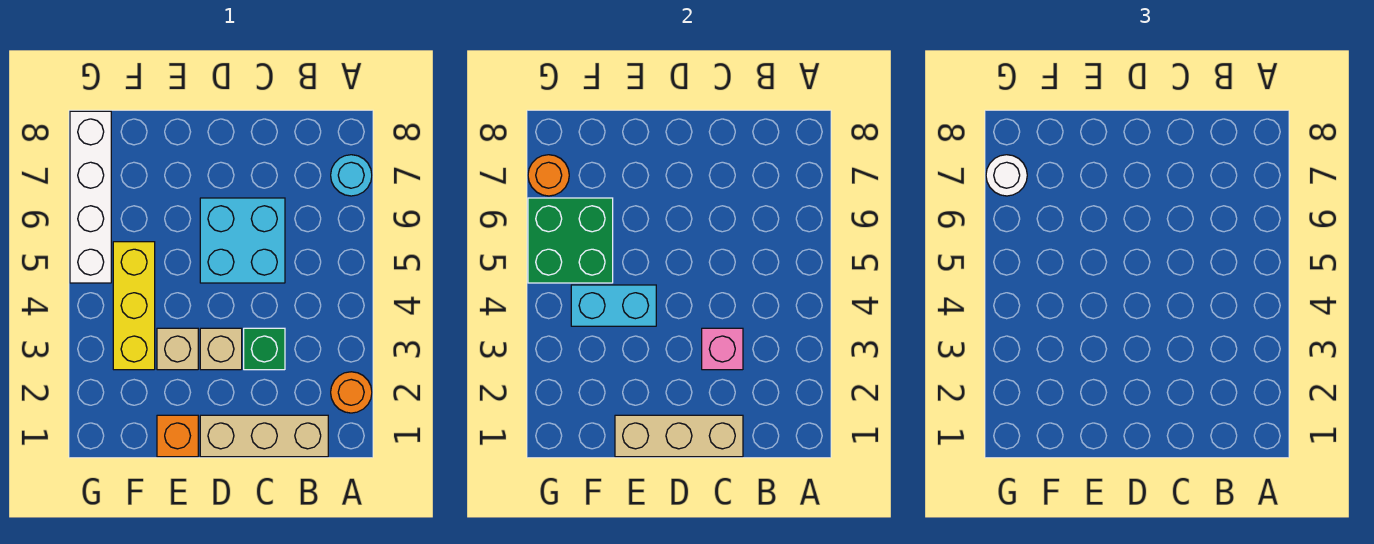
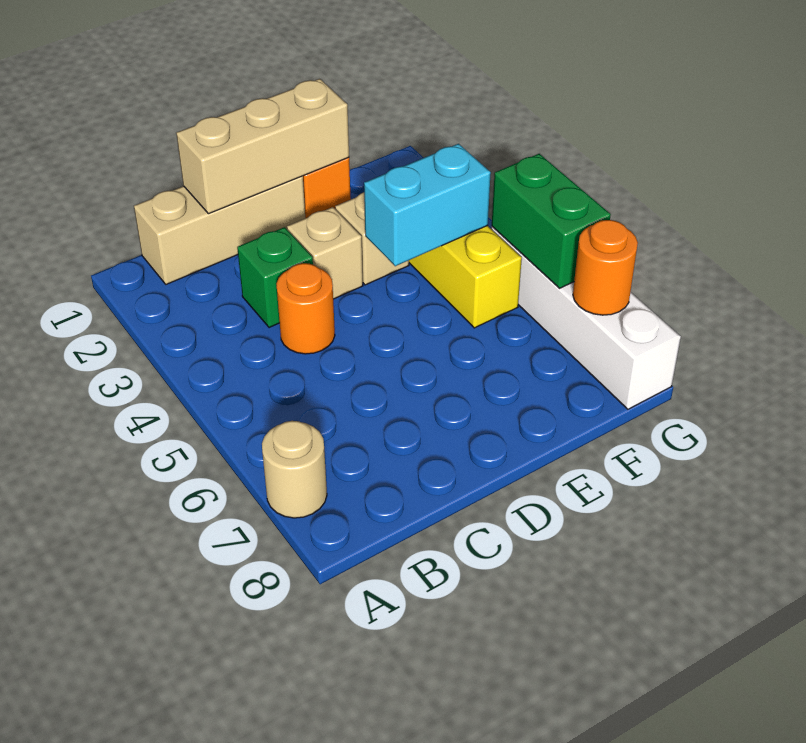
orange 1x1 round brick [331,372,372,413] -> orange 1x1 round brick moved to [276,263,335,354]
cyan 1x1 round brick [331,155,372,196] -> tan 1x1 round brick [262,421,327,518]
pink 1x1 brick [702,328,743,370] -> none
cyan 2x2 brick [200,198,285,283] -> none
green 2x2 brick [528,198,613,283] -> green 1x2 brick [492,154,611,288]
white 1x1 round brick [986,155,1027,196] -> none

